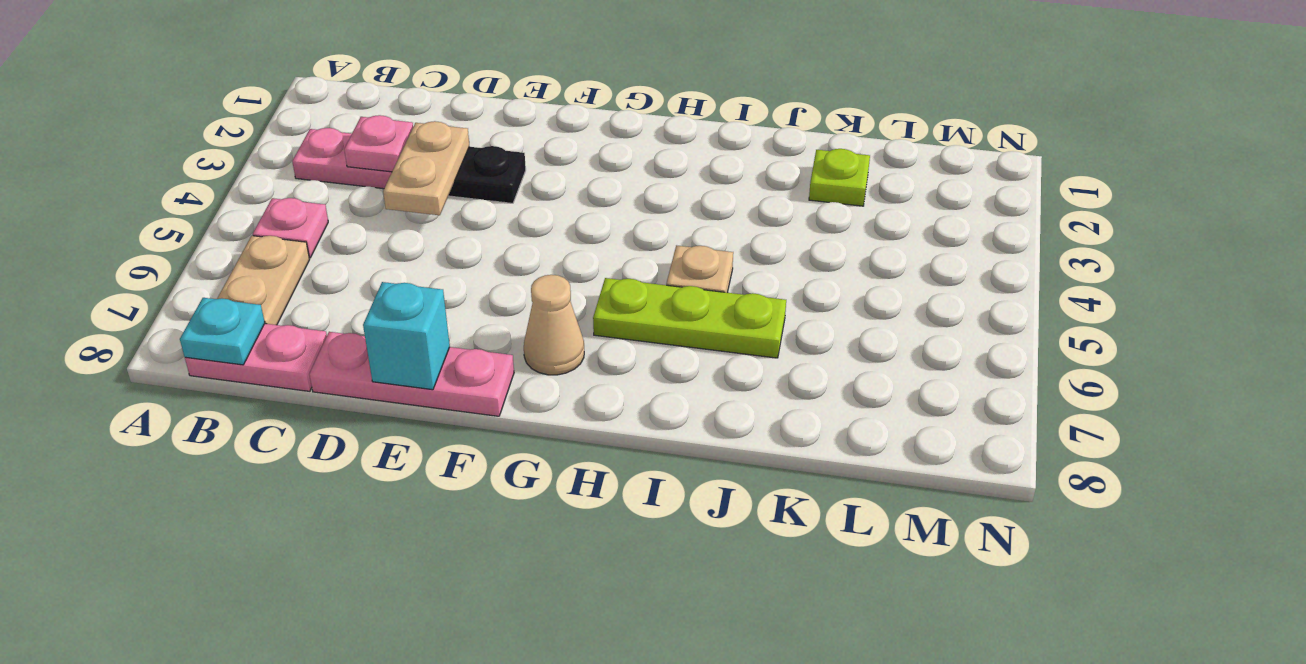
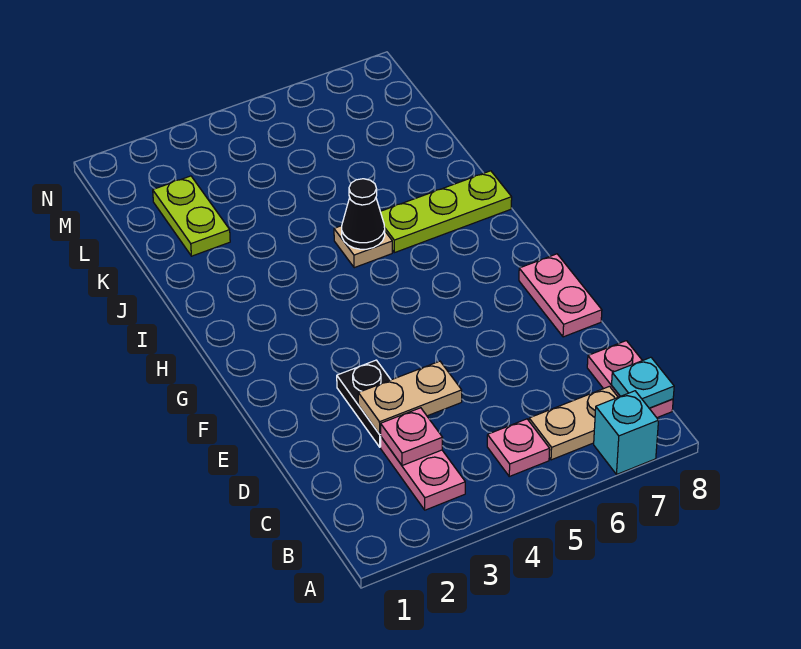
pink 1x3 plate [309,332,514,416] -> pink 1x2 plate [519,254,602,337]
cyan 1x1 brick [363,282,450,390] -> cyan 1x1 brick moved to [594,391,658,474]
tan 1x1 cone [524,275,584,375] -> none
lime 1x3 plate [593,278,786,358] -> lime 1x3 plate turned to [380,171,512,253]
none -> black 1x1 cone [342,179,385,249]
lime 1x1 plate [809,149,870,206] -> lime 1x2 plate [153,176,230,256]

